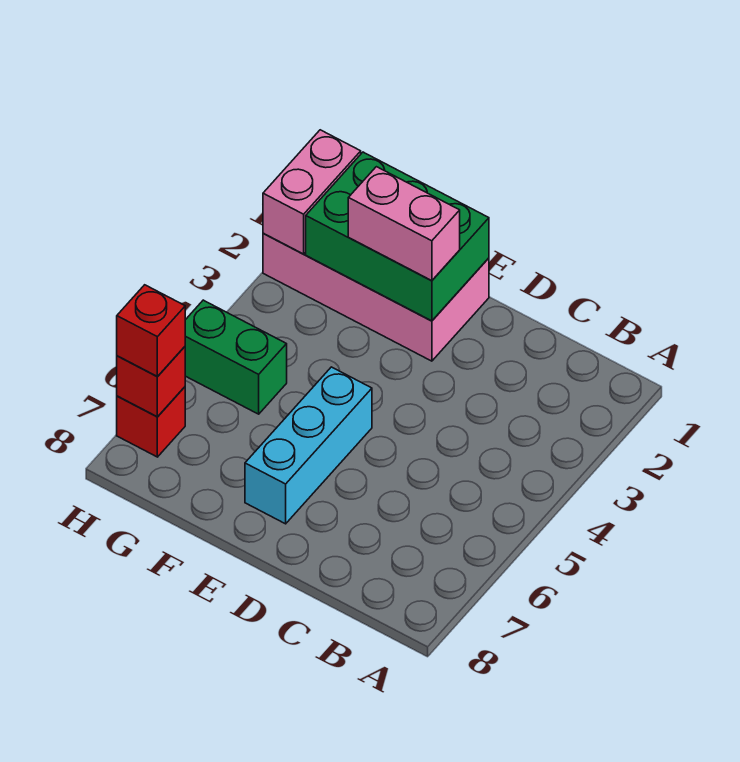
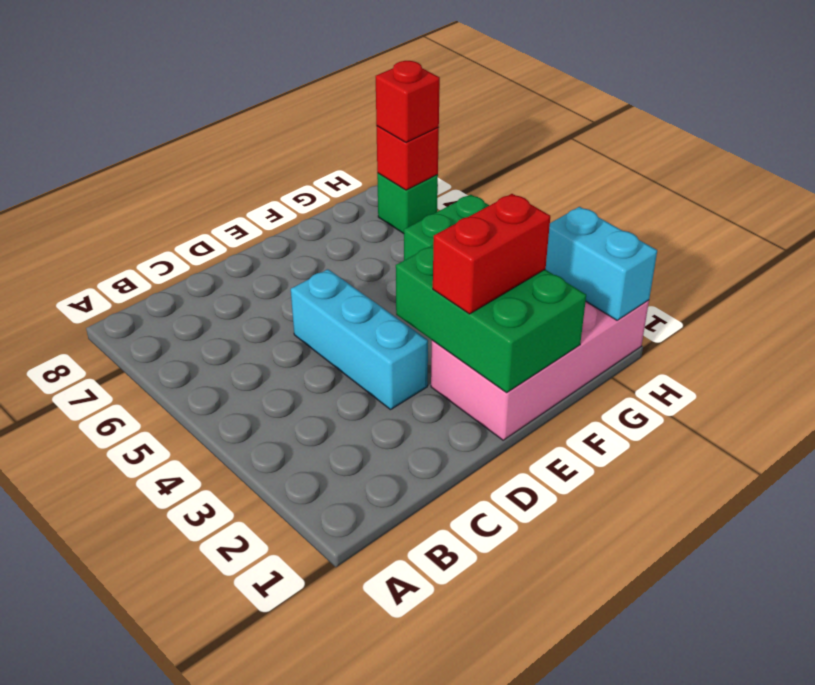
green 2x3 brick [306,152,489,321] -> green 2x3 brick turned to [396,245,586,393]
pink 1x2 brick [348,167,460,281] -> red 1x2 brick [433,194,550,314]
cyan 1x3 brick [245,367,372,524] -> cyan 1x3 brick moved to [291,269,428,410]
pink 1x2 brick [263,130,361,254] -> cyan 1x2 brick [545,207,657,320]
red 1x1 brick [117,387,185,457] -> green 1x1 brick [377,173,438,234]

